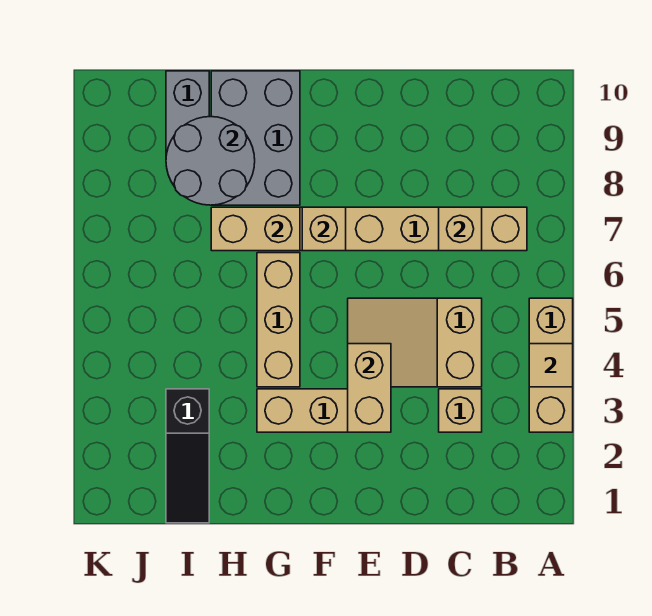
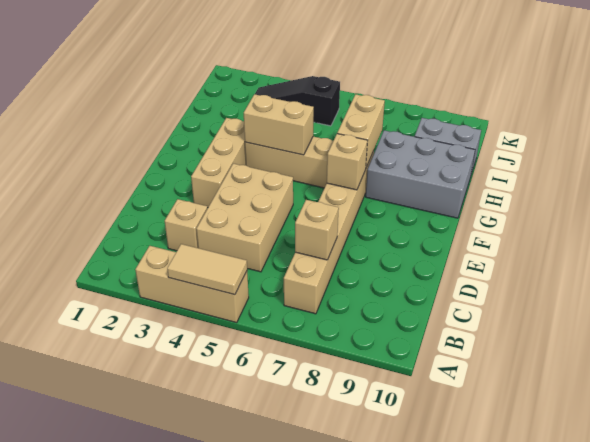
tan 1x1 tile [529,344,573,387] -> tan 1x2 tile [167,244,247,295]
tan 2x3 slope [348,298,482,387] -> tan 2x3 brick [196,164,293,272]
tan 1x2 brick [348,344,391,432] -> tan 1x2 brick moved to [244,94,314,155]
grey 2x2 round brick [166,117,255,205] -> none
black 1x3 slope [166,389,209,523] -> black 1x3 slope moved to [255,76,340,126]

